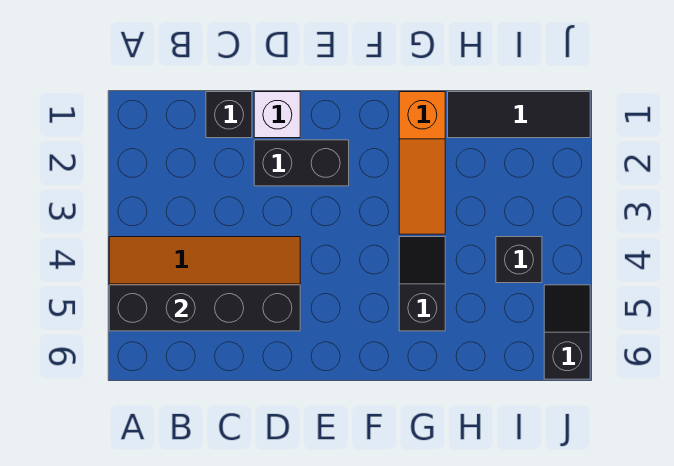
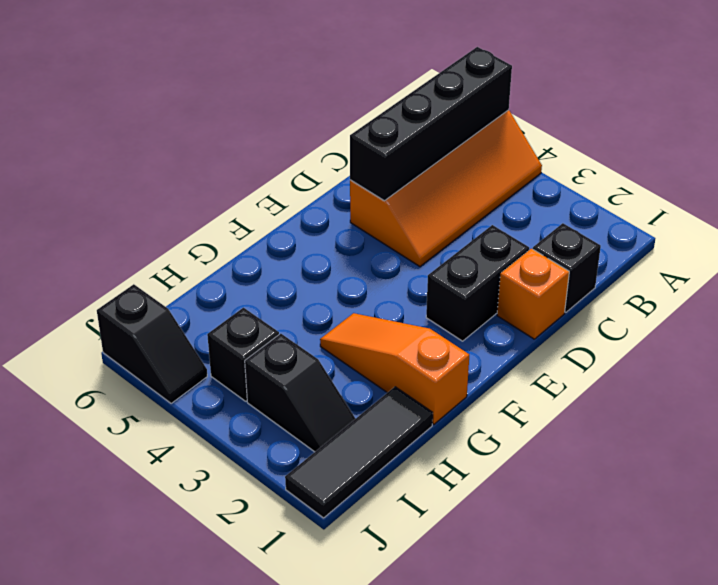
white 1x1 brick [254,92,300,138] -> orange 1x1 brick [497,249,569,339]
black 1x2 slope [399,237,445,331] -> black 1x2 slope moved to [245,334,356,452]

